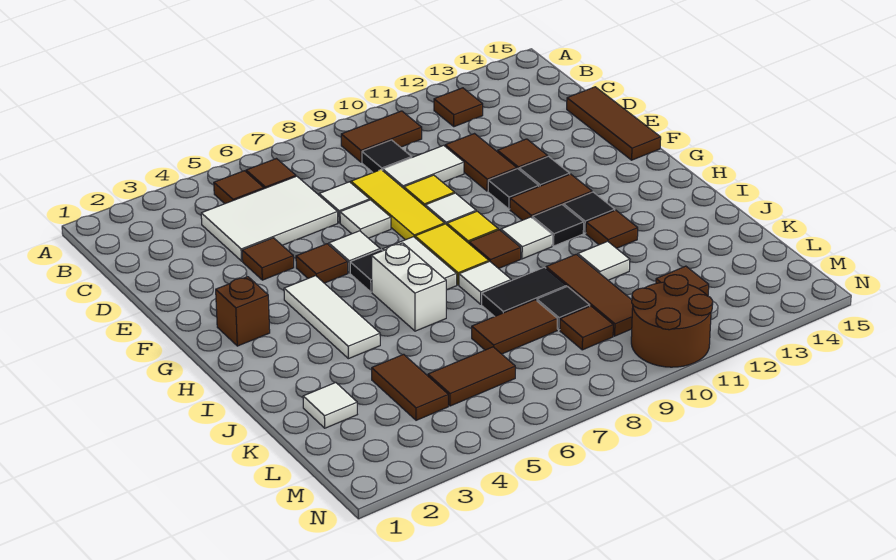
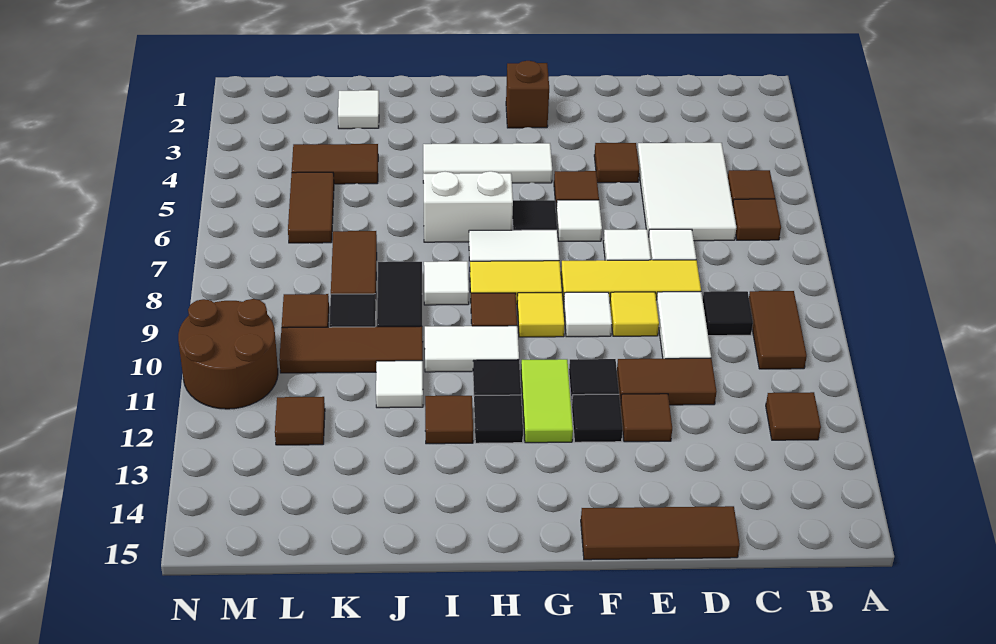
brown 1x2 tile [510,174,592,220] -> lime 1x2 tile [521,359,573,443]
white 1x1 tile [501,217,552,259] -> white 1x2 tile [425,326,519,372]

